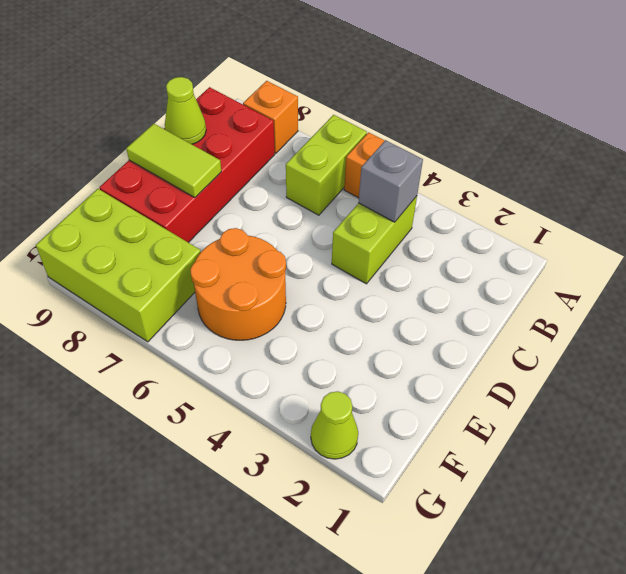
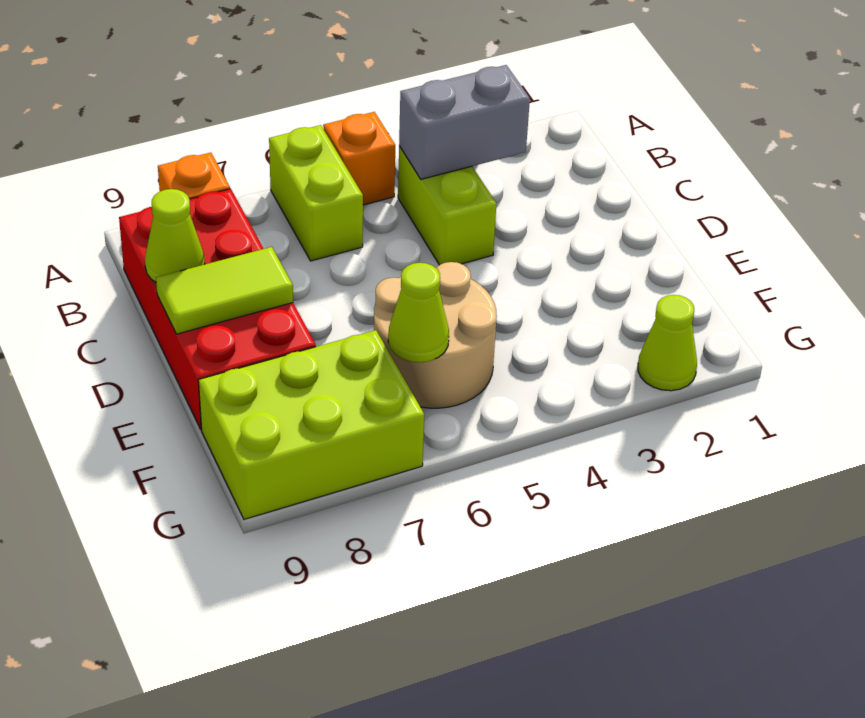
grey 1x1 brick [358,140,423,222] -> grey 1x2 brick [399,65,530,179]
orange 2x2 round brick [190,228,286,340] -> tan 2x2 round brick [374,262,497,408]
none -> lime 1x1 cone [388,263,449,362]

